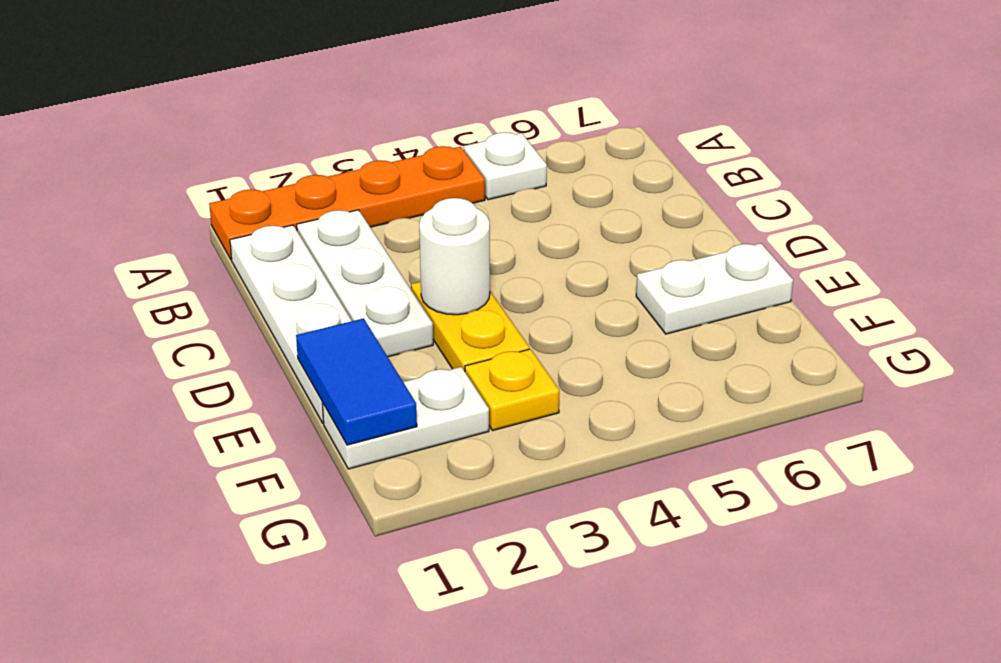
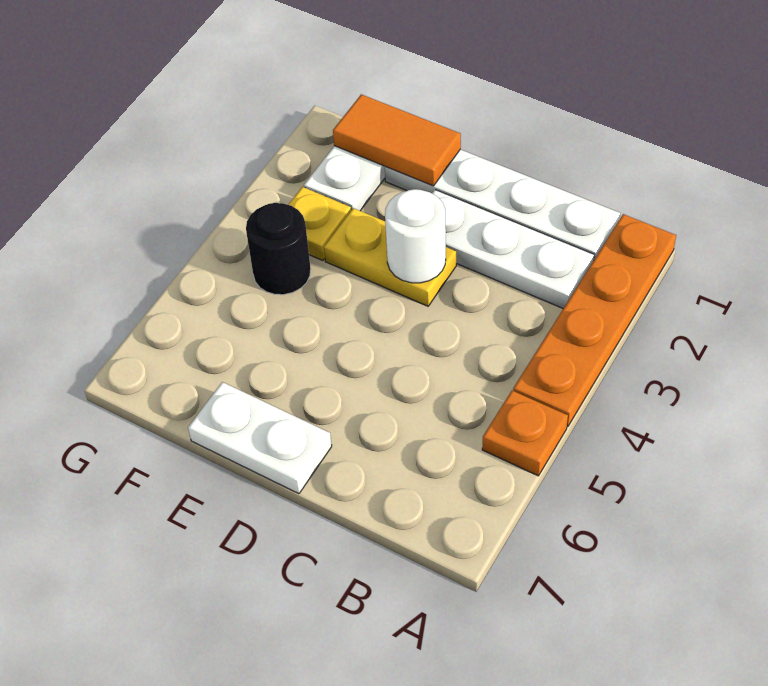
white 1x1 plate [464,132,547,200] -> orange 1x1 plate [482,391,568,476]
blue 1x2 tile [296,318,417,445] -> orange 1x2 tile [333,94,461,186]
white 1x2 plate [636,243,793,334] -> white 1x2 plate turned to [188,382,332,494]
none -> black 1x1 round brick [246,203,311,295]

